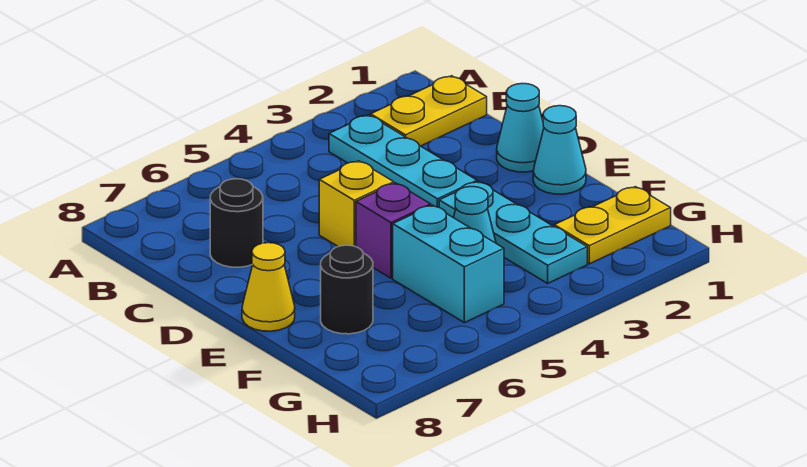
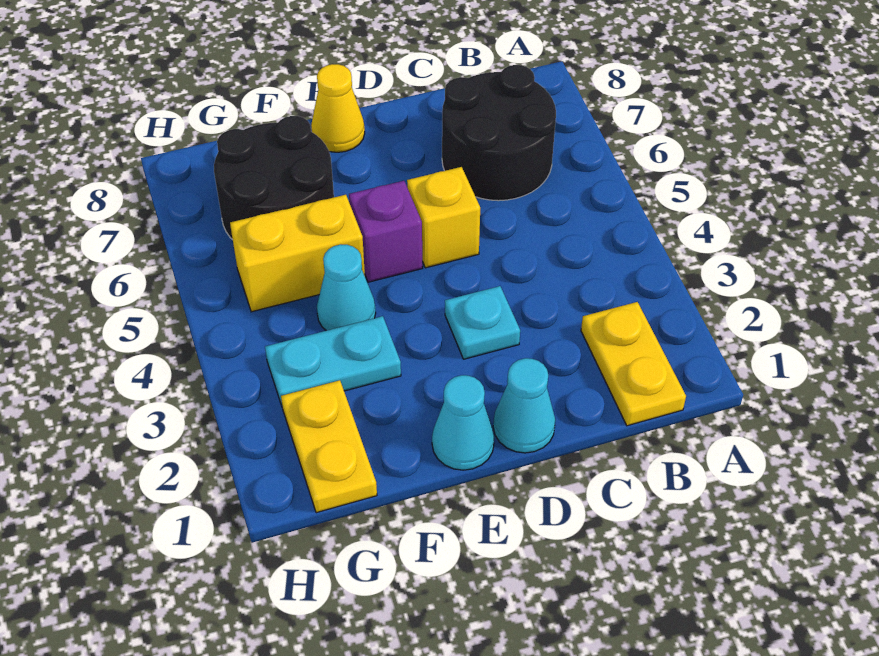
cyan 1x3 plate [329,115,477,207] -> cyan 1x1 plate [445,286,520,359]
black 1x1 round brick [210,179,263,267] -> black 2x2 round brick [442,65,556,201]
cyan 1x3 plate [439,181,587,283] -> cyan 1x2 plate [265,316,401,405]
cyan 1x2 brick [393,205,504,323] -> yellow 1x2 brick [230,195,365,312]
black 1x1 round brick [321,245,373,334] -> black 2x2 round brick [214,116,334,240]

